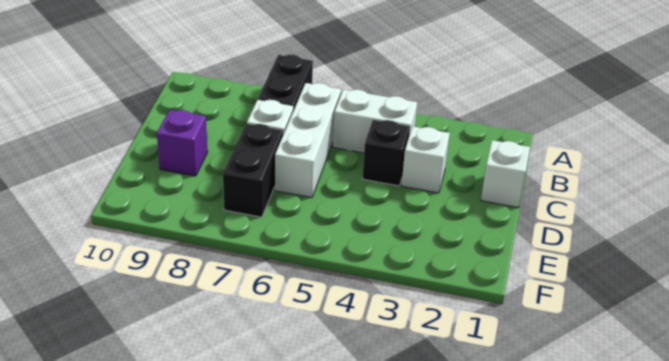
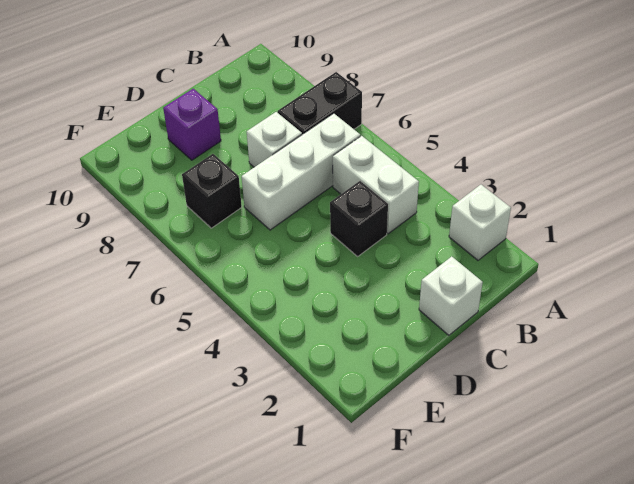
white 1x1 brick [402,126,450,193] -> white 1x1 brick moved to [449,185,511,260]
black 1x2 brick [223,123,283,217] -> black 1x1 brick [182,154,242,228]

